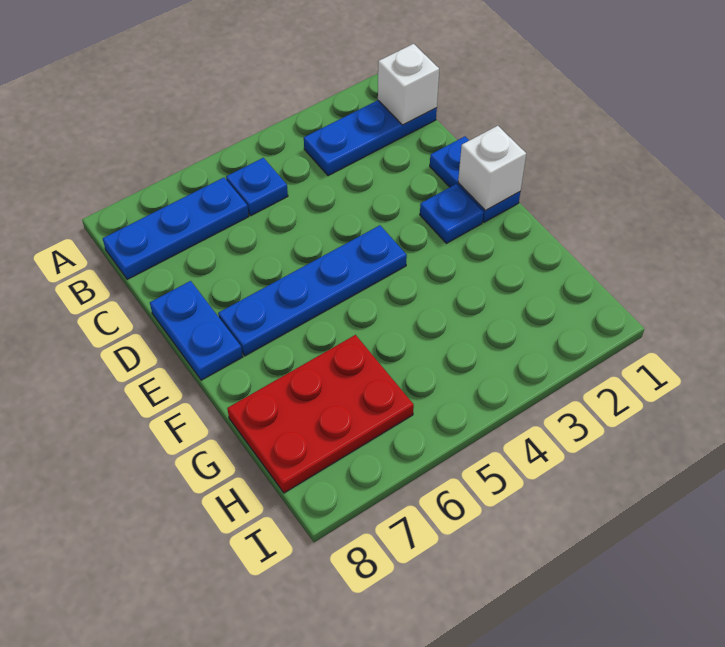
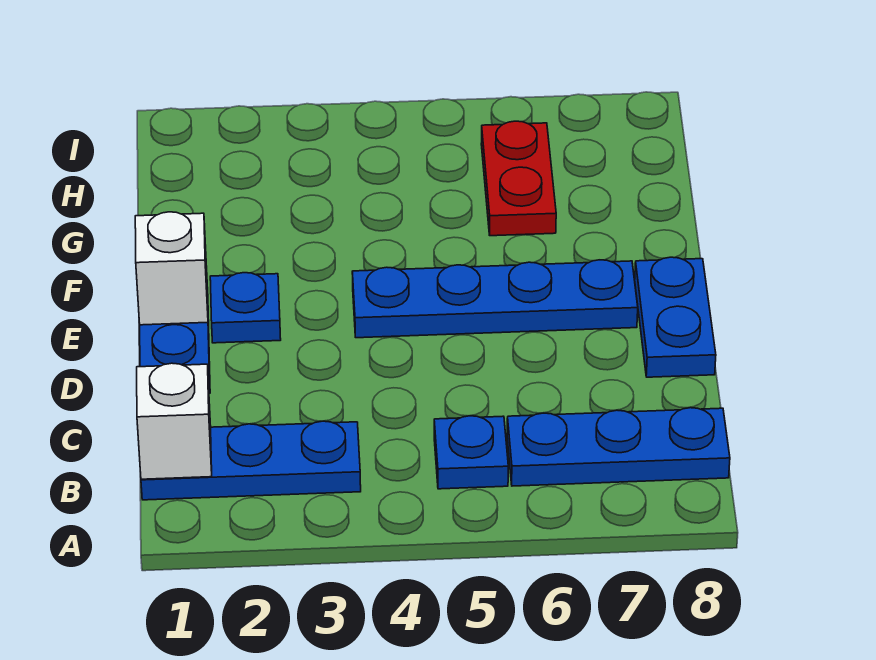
red 2x3 plate [227,335,414,493] -> red 1x2 plate [481,121,556,236]

